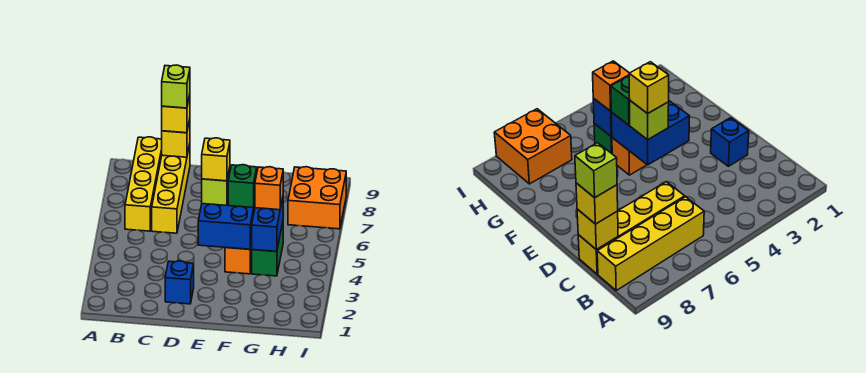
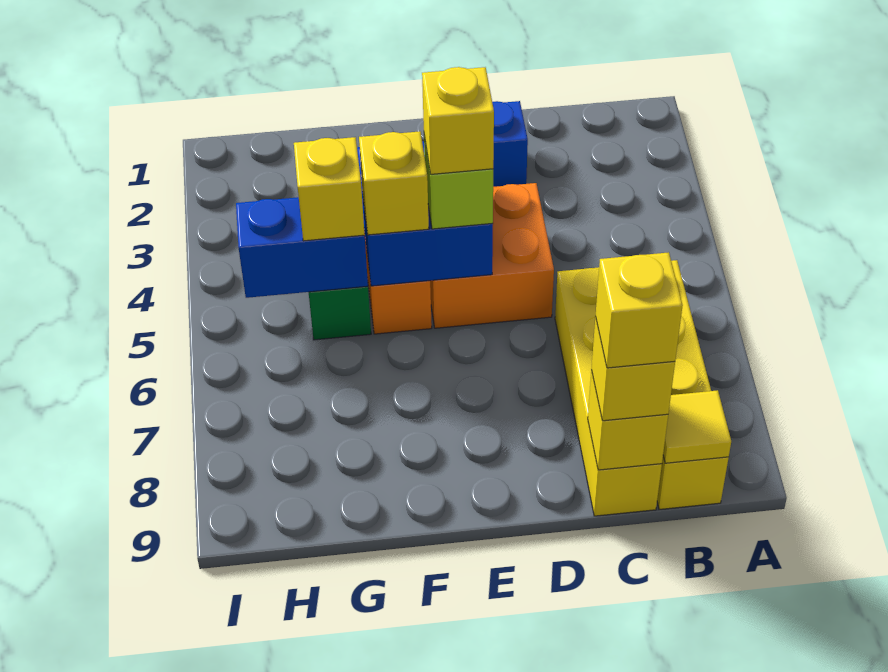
none -> yellow 1x1 tile [663,390,731,463]
lime 1x1 brick [162,65,190,108] -> yellow 1x1 brick [595,252,683,368]
green 1x1 brick [228,165,257,208] -> yellow 1x1 brick [359,131,429,235]
blue 1x2 brick [252,198,283,252] -> blue 1x2 brick turned to [236,197,368,298]
orange 1x1 brick [255,167,283,210] -> yellow 1x1 brick [294,137,365,241]
orange 2x2 brick [288,167,346,229] -> orange 2x2 brick moved to [430,183,554,328]

